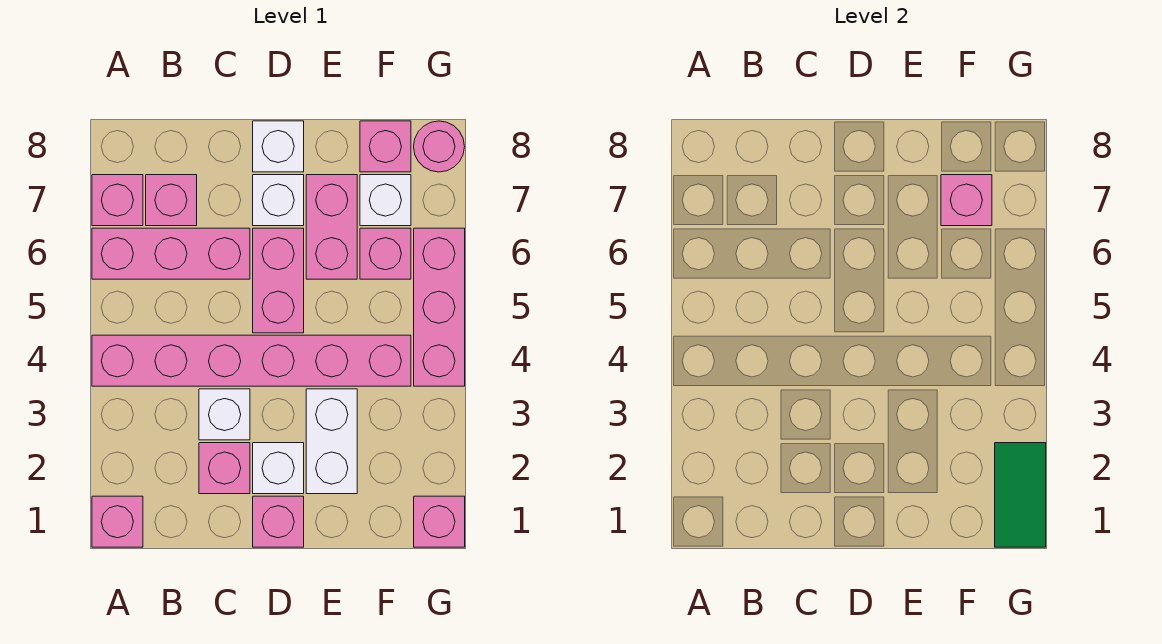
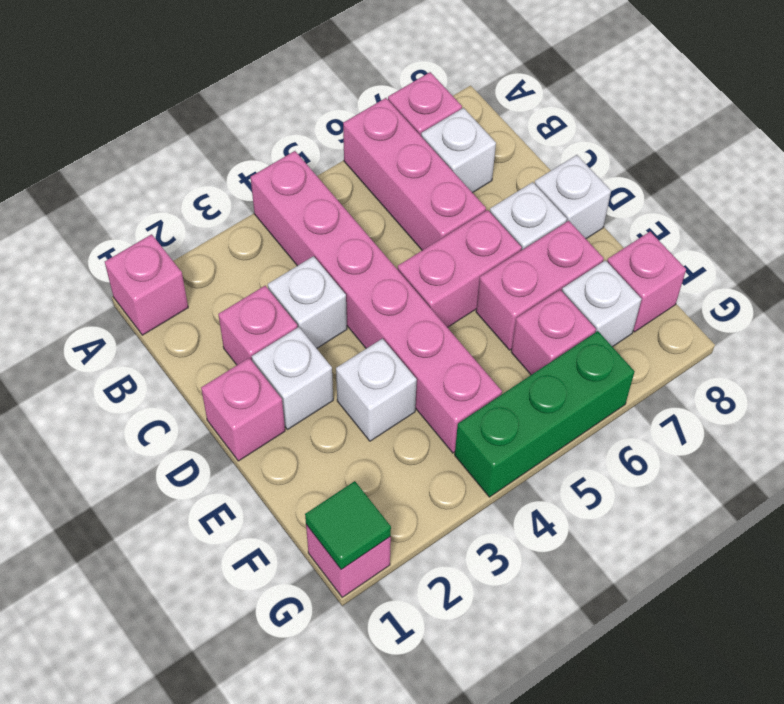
pink 1x1 brick [146,175,197,226] -> white 1x1 brick [421,108,496,193]
white 1x2 brick [306,389,357,494] -> white 1x1 brick [336,339,417,441]
pink 1x1 brick [941,175,992,226] -> none
green 1x2 tile [995,443,1046,547] -> green 1x1 tile [305,481,391,570]
pink 1x3 brick [414,228,465,386] -> green 1x3 brick [455,331,634,497]
pink 1x1 round brick [414,121,465,172] -> none

